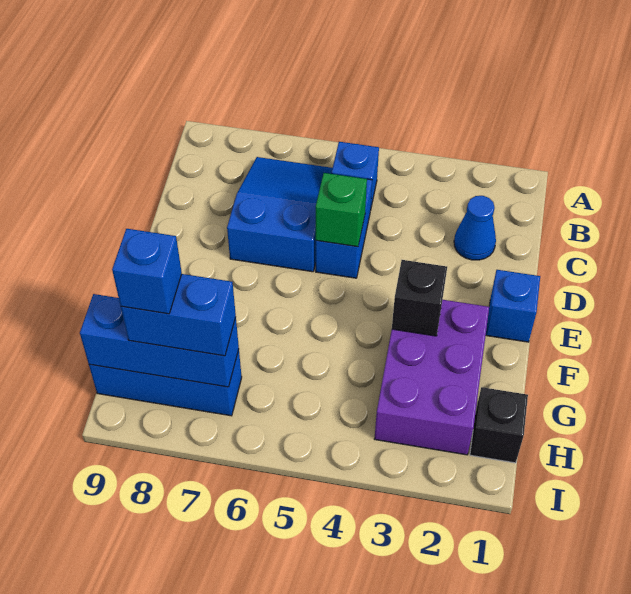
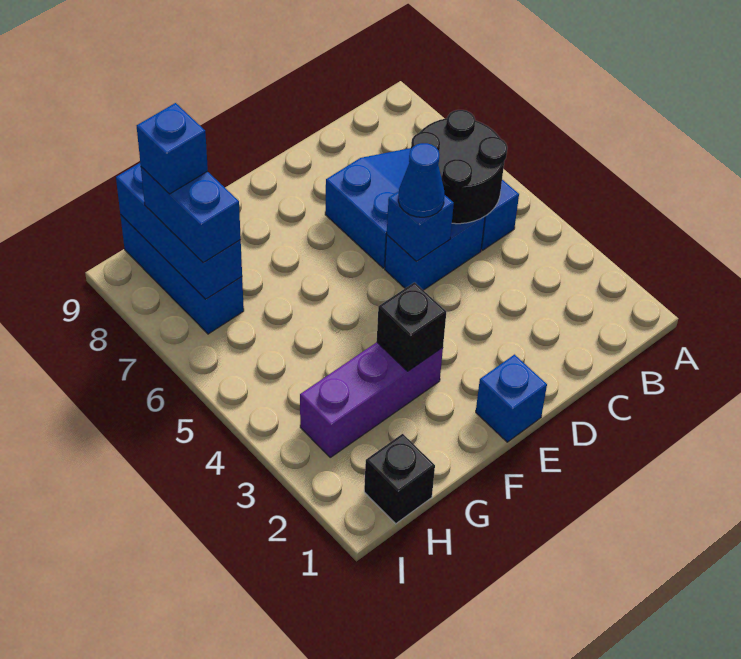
none -> black 2x2 round brick [411,110,507,224]
blue 1x1 cone [454,196,496,260] -> blue 1x1 cone moved to [398,143,445,217]
green 1x1 brick [316,173,367,247] -> blue 1x1 brick [387,191,454,262]
purple 2x3 brick [374,300,489,455] -> purple 1x3 brick [300,342,443,457]

